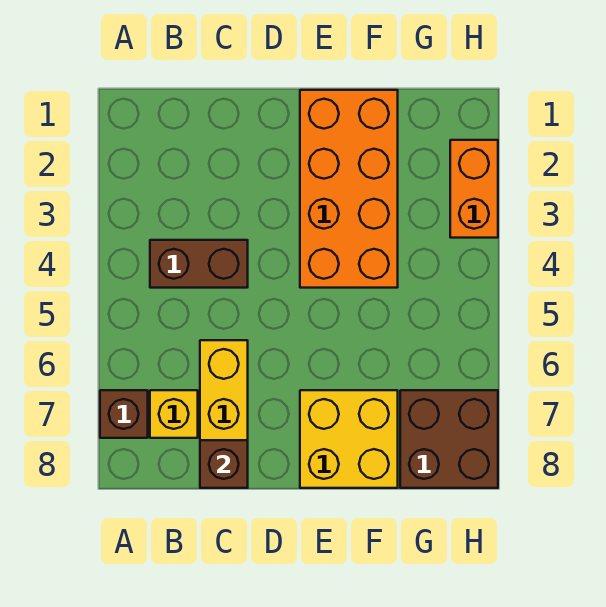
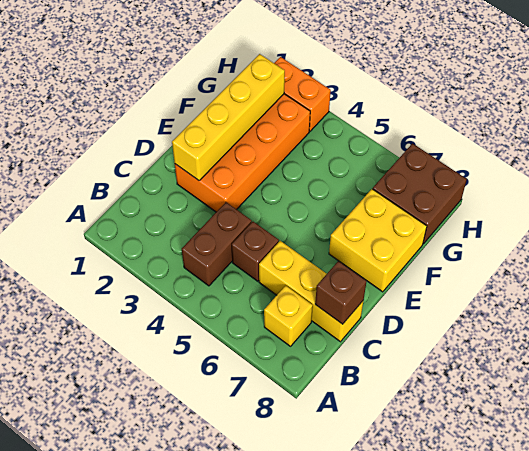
brown 1x1 brick [100,390,148,438] -> brown 1x1 brick moved to [232,221,279,281]
none -> yellow 1x4 brick [172,54,285,180]
orange 2x4 brick [300,90,398,288] -> orange 2x4 brick turned to [175,94,310,212]

